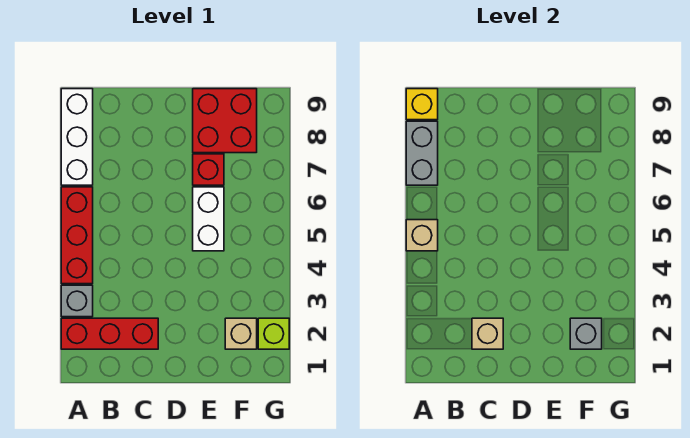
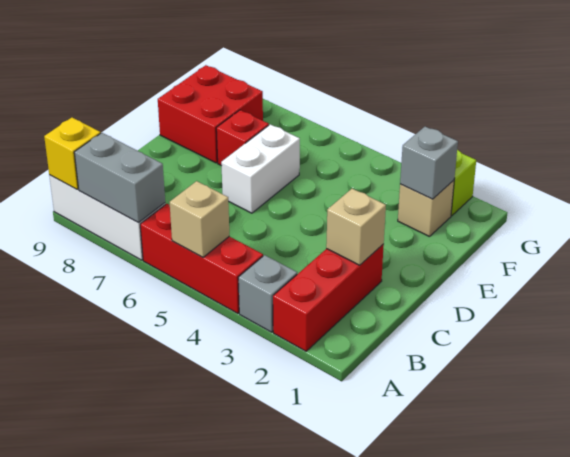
white 1x2 brick [193,187,224,251] -> white 1x2 brick turned to [221,124,300,213]

